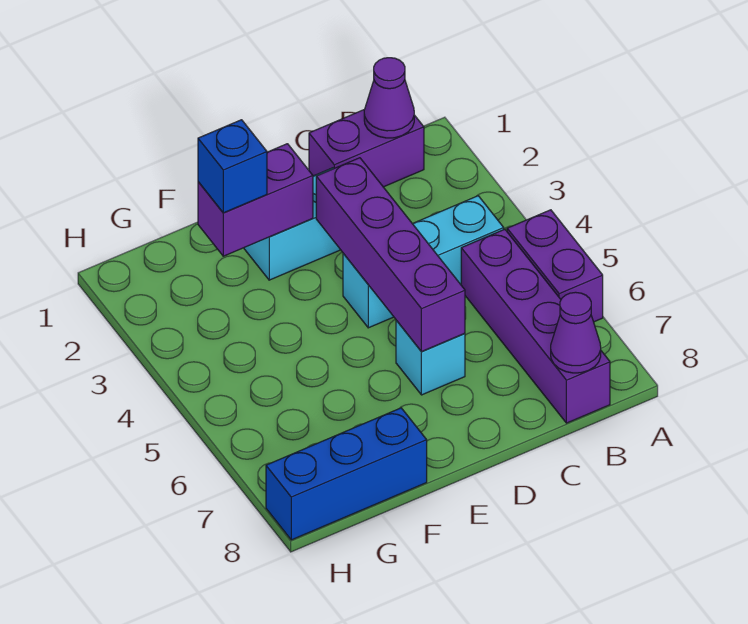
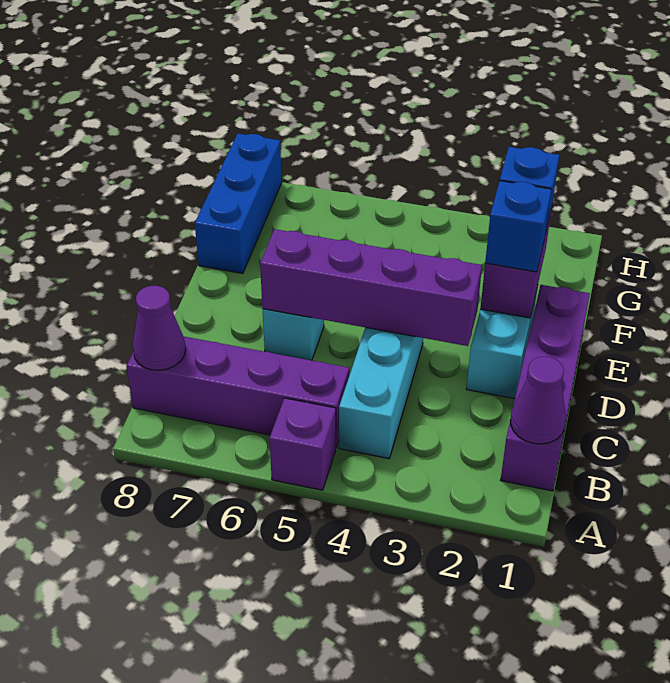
purple 1x2 brick [507,210,603,322] -> purple 1x1 brick [269,398,336,490]
purple 1x2 brick [309,110,424,187] -> purple 1x4 brick [501,285,590,491]
none -> blue 1x1 brick [485,181,552,272]

